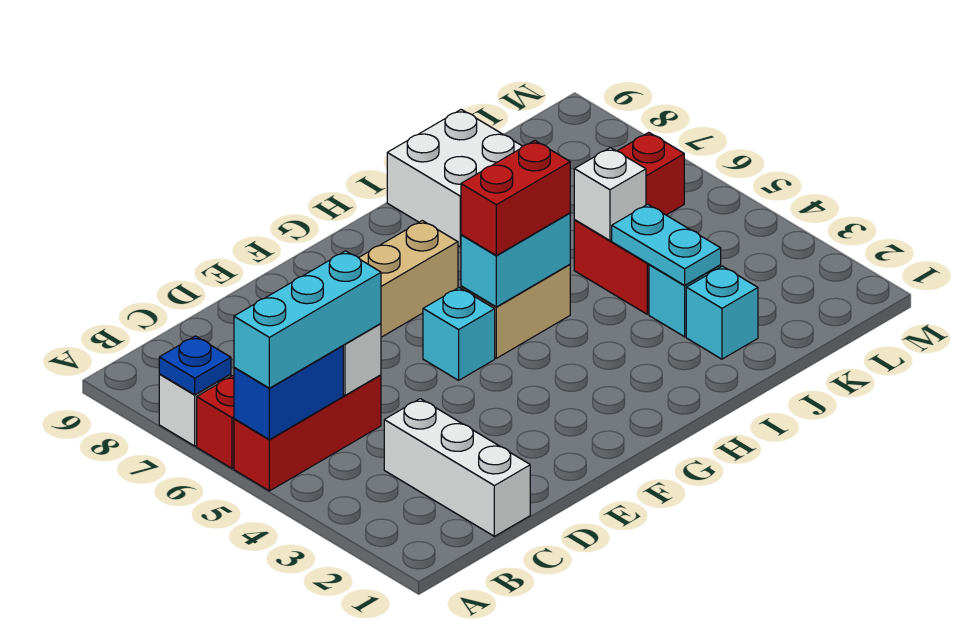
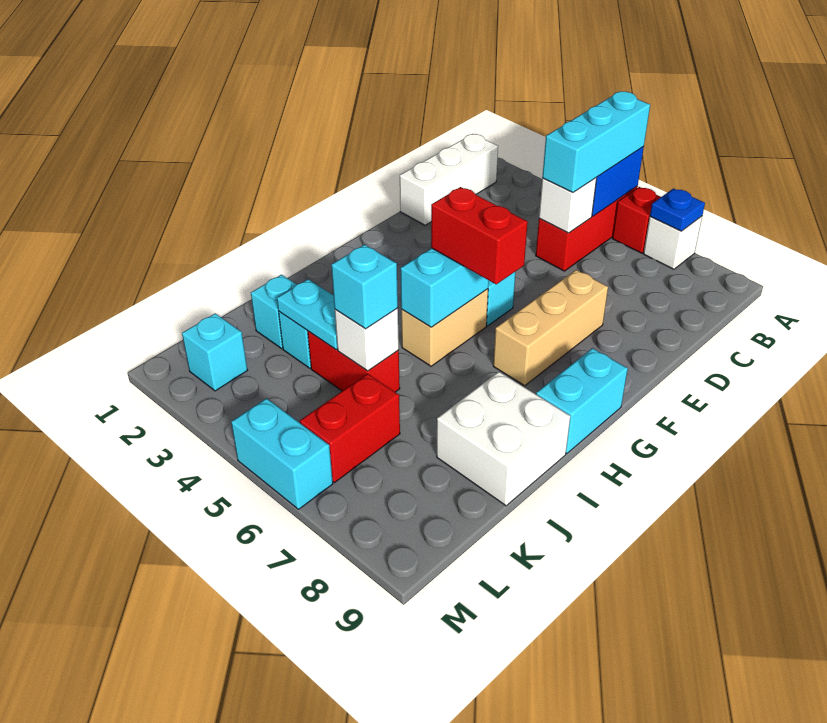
white 1x3 brick [384,399,530,536] -> white 1x3 brick turned to [400,134,498,225]
red 1x2 brick [461,141,570,256] -> red 1x2 brick turned to [431,187,528,284]
none -> cyan 1x2 brick [536,348,628,454]
none -> cyan 1x1 brick [331,245,398,329]
none -> cyan 1x1 brick [182,313,247,391]
none -> cyan 1x2 brick [231,398,333,509]

